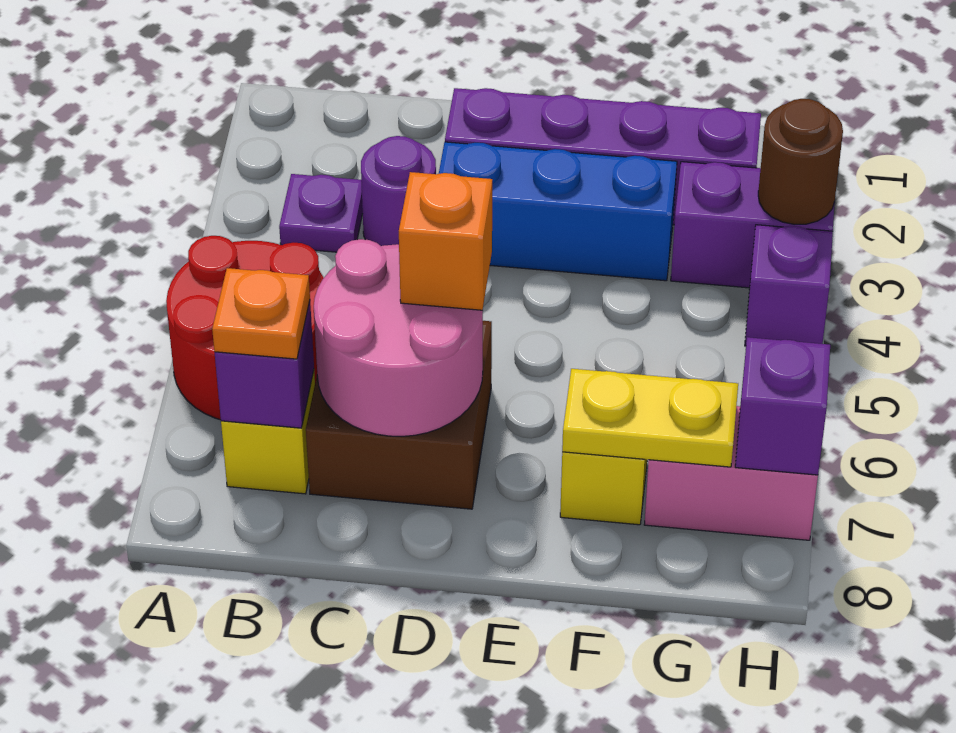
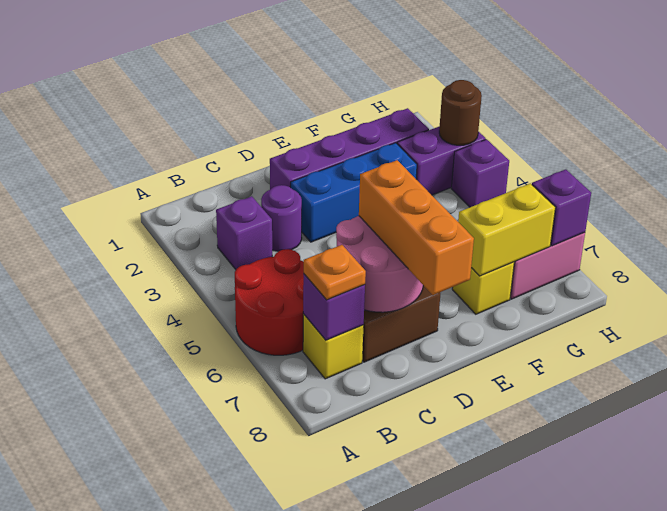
purple 1x1 plate [279,174,363,252] -> purple 1x1 brick [216,196,272,269]
orange 1x1 brick [399,172,492,310] -> orange 1x3 brick [359,160,474,295]
yellow 1x2 plate [562,369,738,467] -> yellow 1x2 brick [458,183,556,276]

